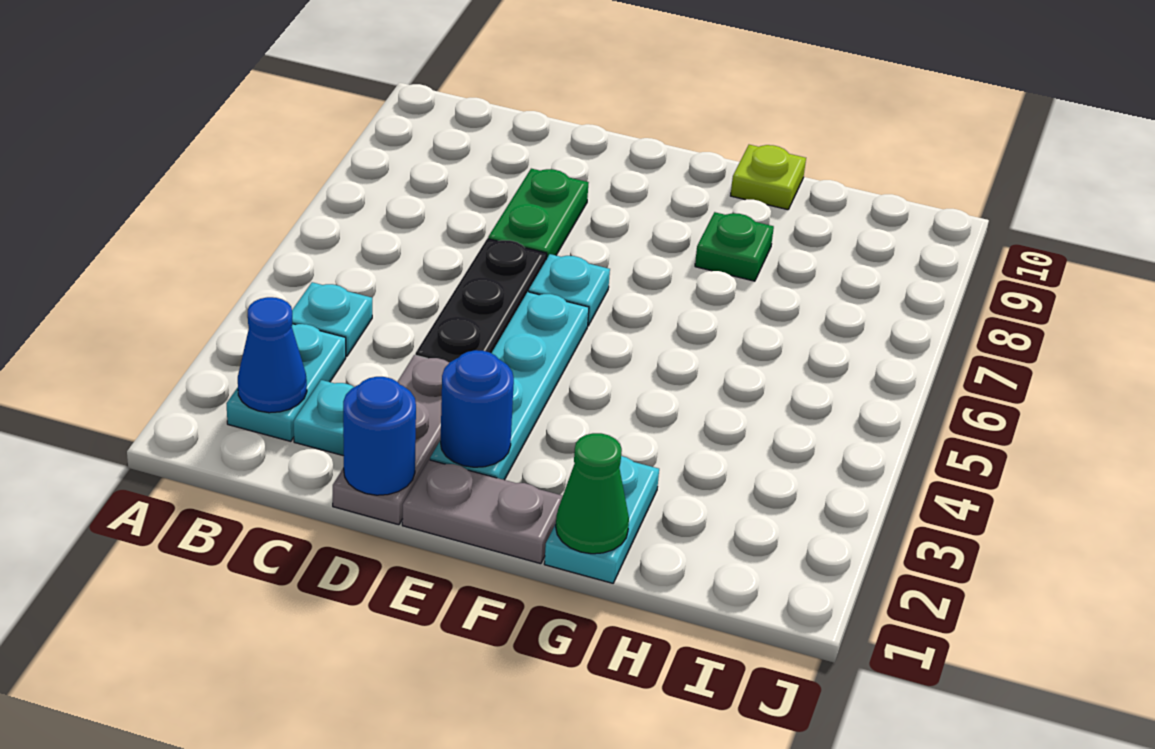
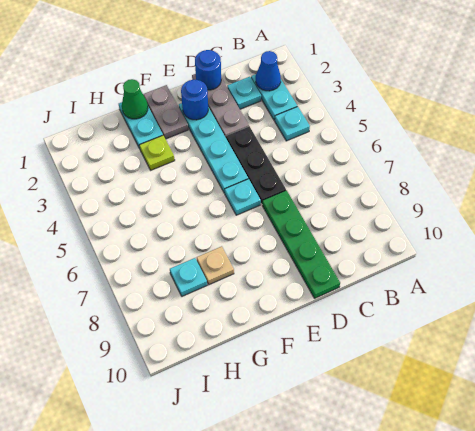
green 1x2 plate [488,169,589,259] -> green 1x4 plate [262,190,340,298]
grey 1x2 plate [402,460,563,564] -> grey 1x2 plate turned to [143,85,188,139]
green 1x1 plate [695,212,774,281] -> tan 1x1 plate [197,246,234,285]
lime 1x1 plate [731,145,806,210] -> lime 1x1 plate moved to [139,136,175,170]
none -> cyan 1x1 plate [170,258,207,296]

